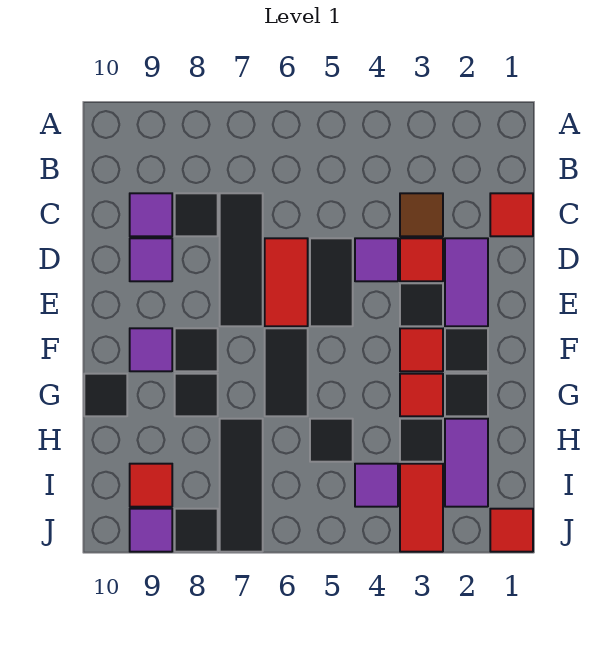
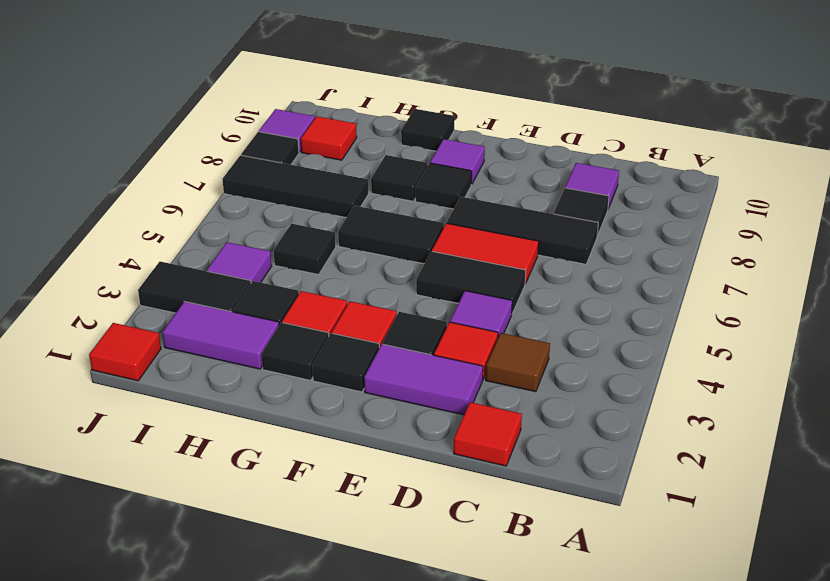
purple 1x1 tile [130,238,172,281] -> none
red 1x2 tile [400,464,443,552] -> black 1x2 tile [138,262,251,313]

